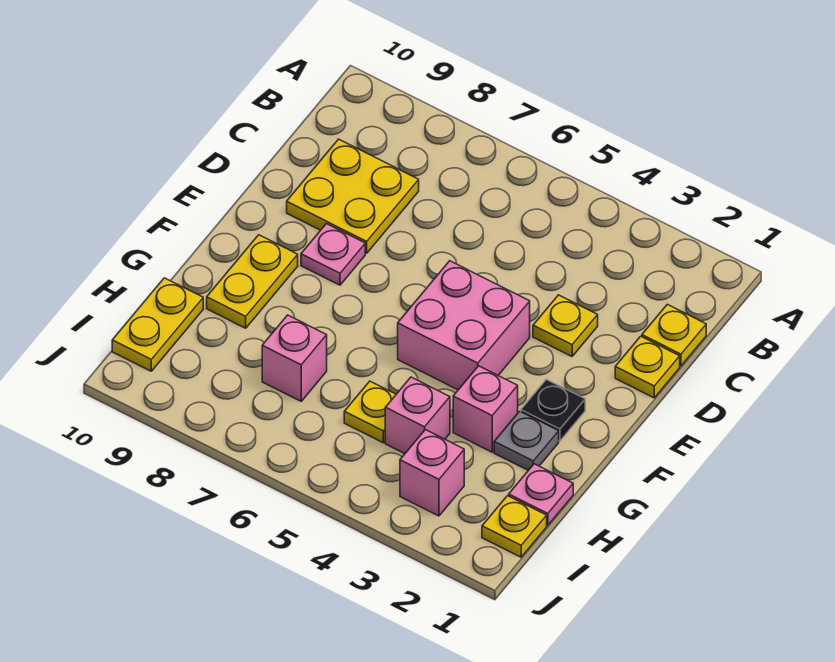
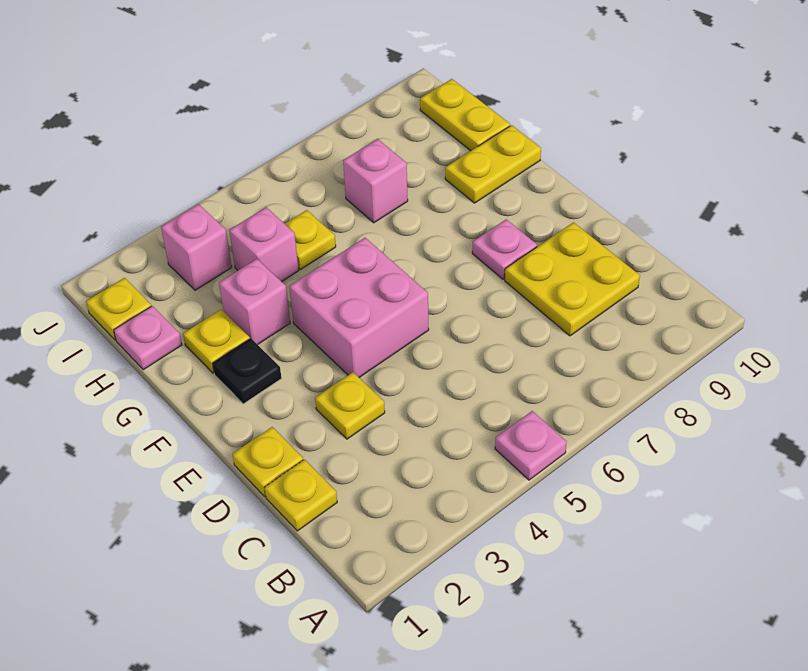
none -> pink 1x1 plate [495,411,567,480]
yellow 1x2 plate [207,235,298,328] -> yellow 1x2 plate turned to [445,125,541,203]
grey 1x1 plate [494,411,559,470] -> yellow 1x1 plate [183,310,250,373]

